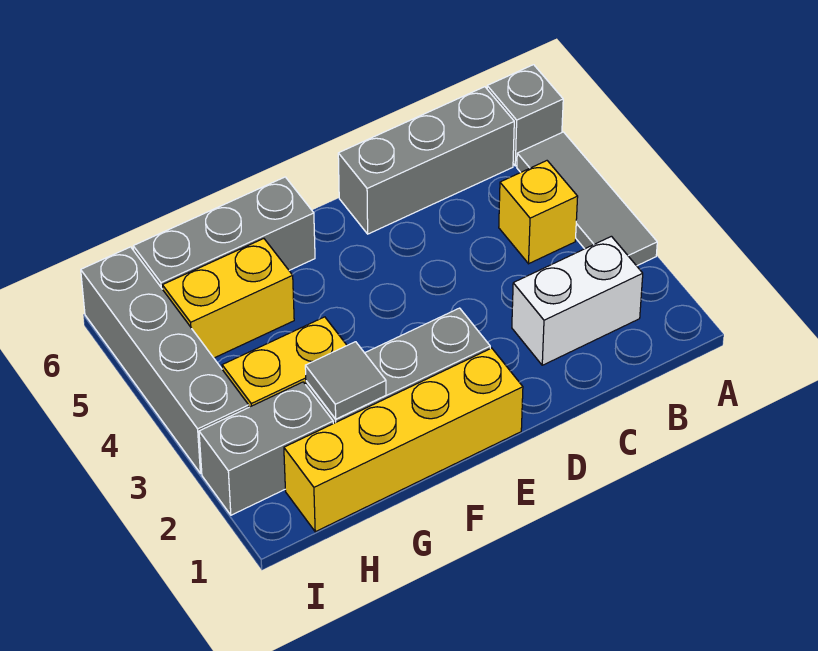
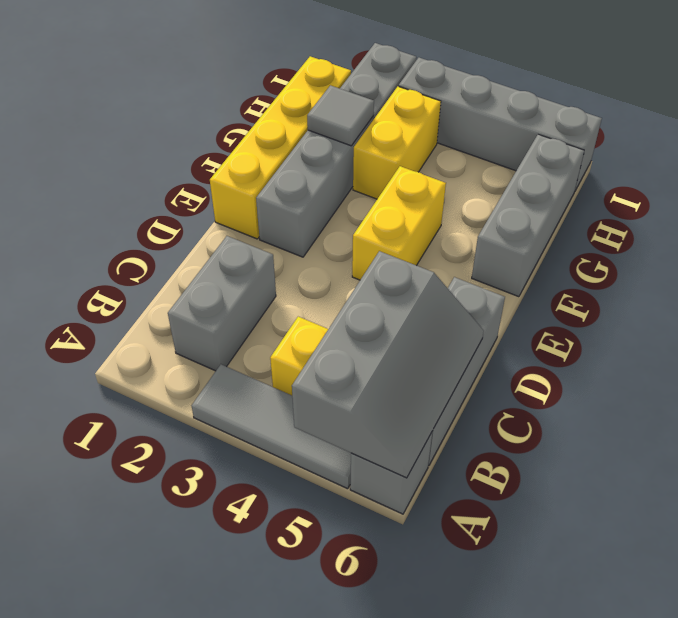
none -> grey 2x3 slope [292,251,484,478]
white 1x2 brick [512,236,643,365] -> grey 1x2 brick [168,236,276,371]
yellow 1x2 brick [162,239,294,358] -> yellow 1x2 brick moved to [352,166,446,280]

